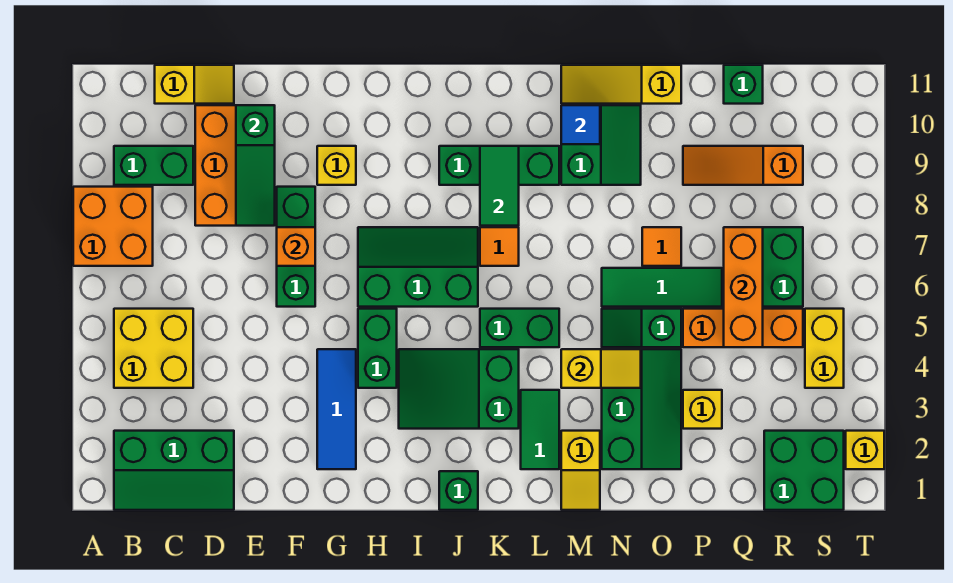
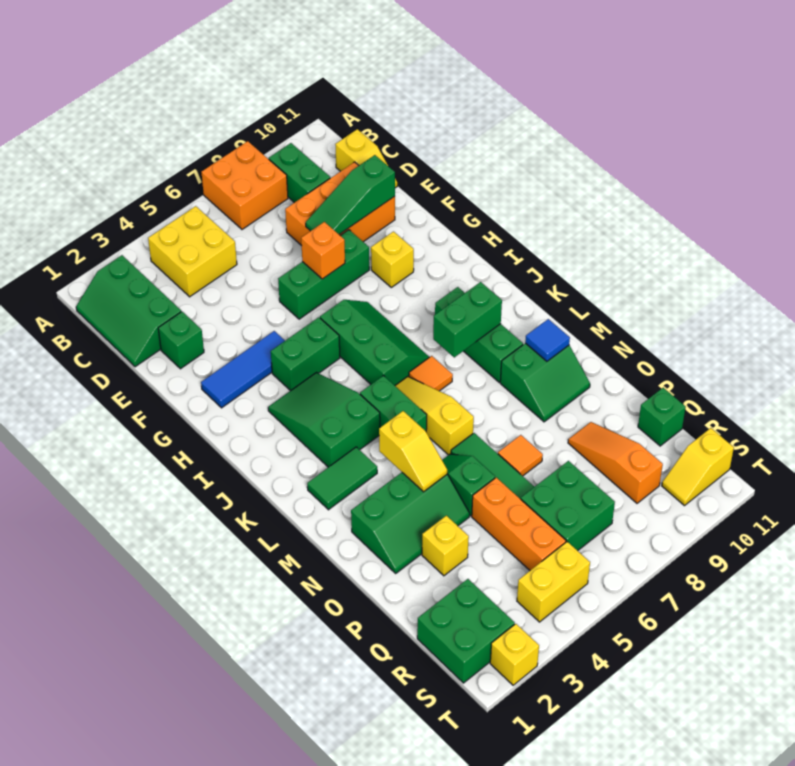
green 1x1 brick [439,471,478,510] -> green 1x1 brick moved to [158,312,204,369]
green 1x2 tile [480,146,519,226] -> green 1x2 brick [433,282,502,357]
yellow 1x2 slope [561,431,600,510] -> yellow 1x2 slope moved to [662,428,734,506]
yellow 1x3 slope [561,65,681,104] -> yellow 1x3 slope moved to [395,377,474,455]
orange 1x3 brick [724,227,763,347] -> none

